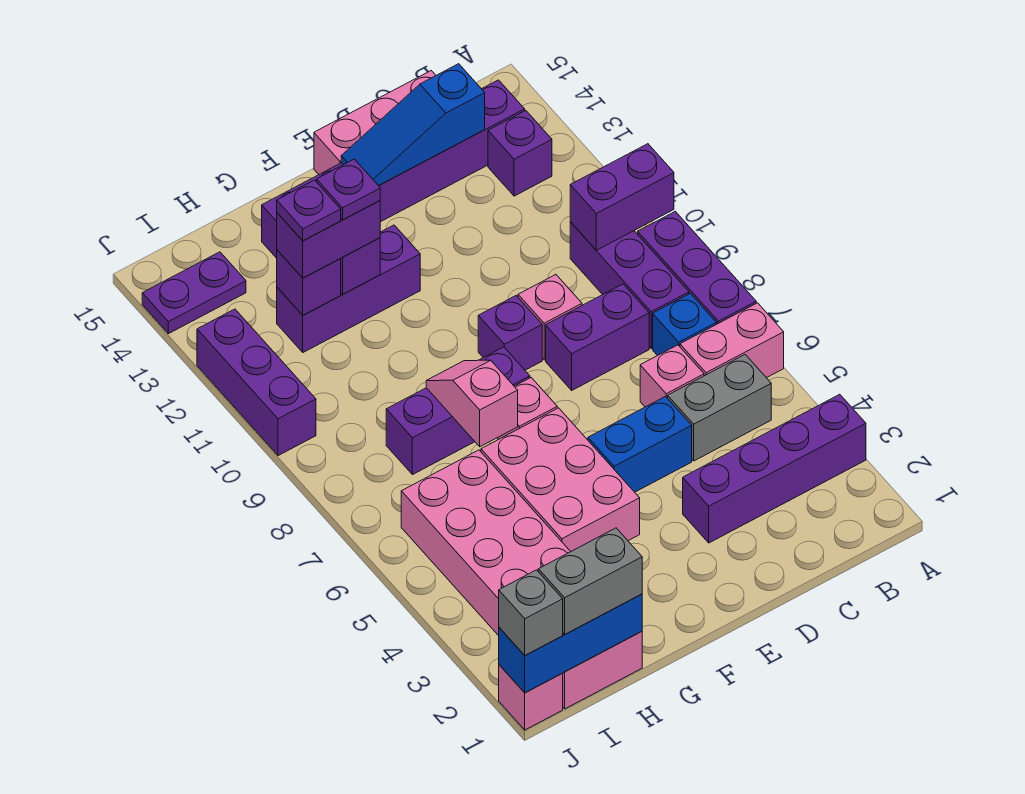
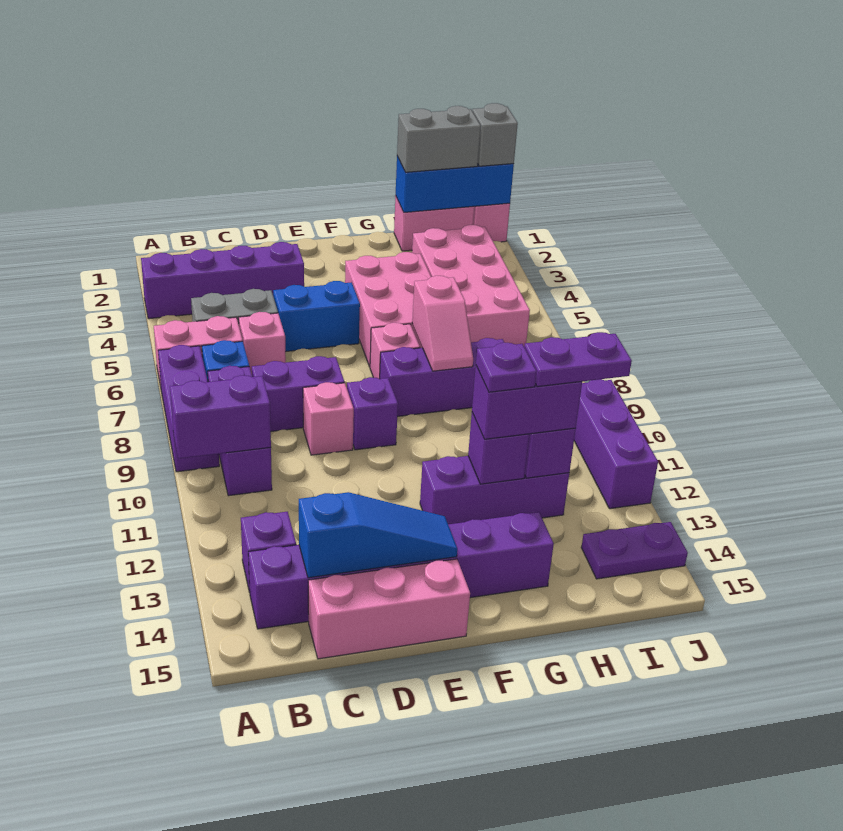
purple 1x1 plate [277,180,341,241] -> purple 1x2 plate [524,332,632,387]

